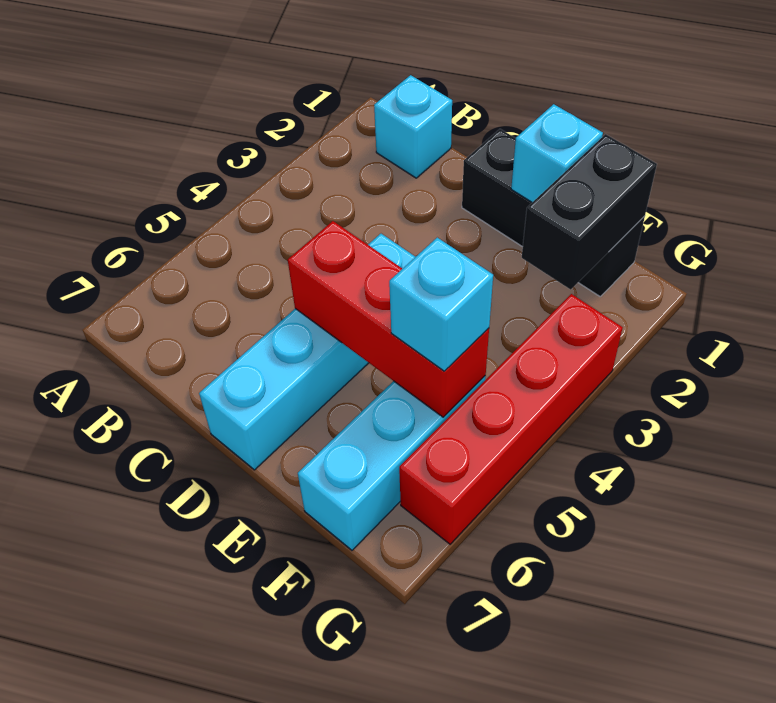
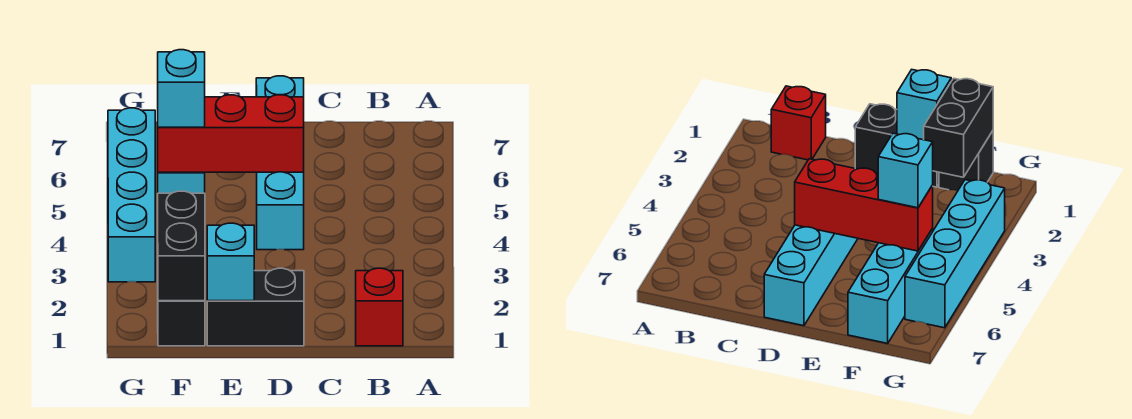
cyan 1x1 brick [374,75,452,178] -> red 1x1 brick [356,268,403,346]
red 1x4 brick [399,294,623,544] -> cyan 1x4 brick [108,108,155,282]

